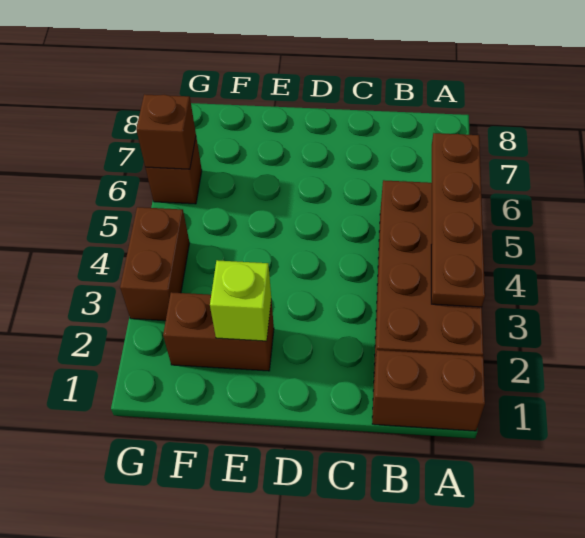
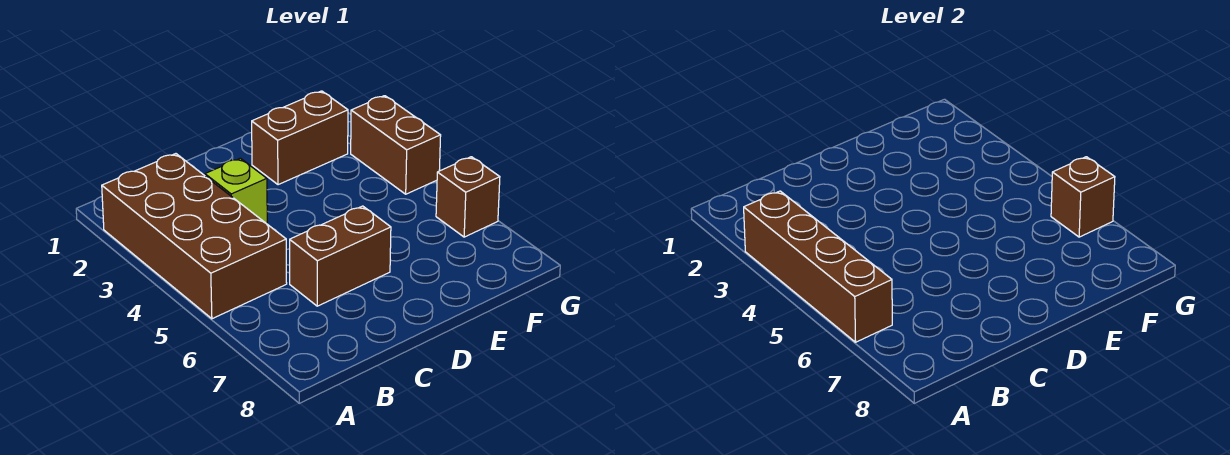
brown 1x2 brick [372,350,485,431] -> brown 1x2 brick moved to [290,206,391,306]
brown 1x4 plate [431,133,485,307] -> brown 1x4 brick [744,191,892,342]
lime 1x1 brick [210,260,271,341] -> lime 1x1 brick moved to [205,158,267,223]

